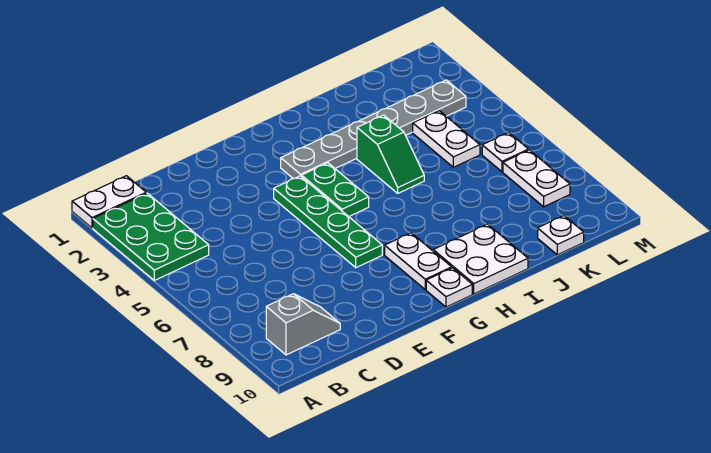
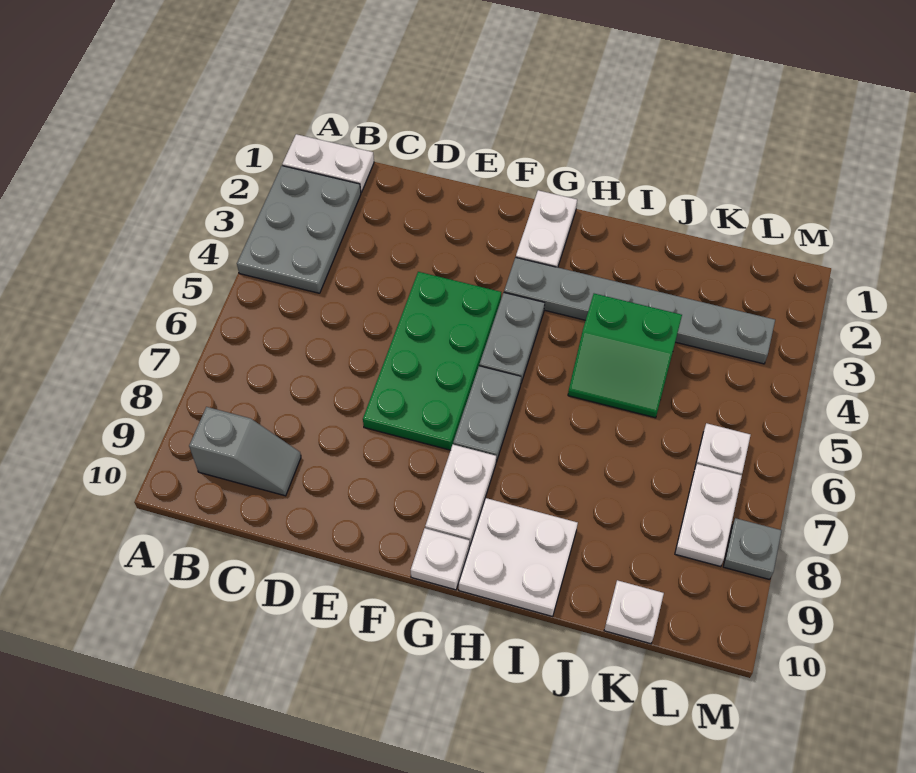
green 2x3 plate [93,193,209,280] -> grey 2x3 plate [237,166,361,293]
green 1x4 plate [274,176,382,268] -> green 2x4 plate [363,272,501,450]
green 1x2 plate [301,163,369,217] -> grey 1x2 plate [479,293,545,383]
none -> grey 1x2 plate [453,366,521,462]
green 1x2 slope [357,115,424,193] -> green 2x2 slope [568,294,682,418]
white 1x2 plate [413,111,480,167] -> white 1x2 plate moved to [516,190,577,267]
none -> grey 1x1 plate [723,518,782,580]

